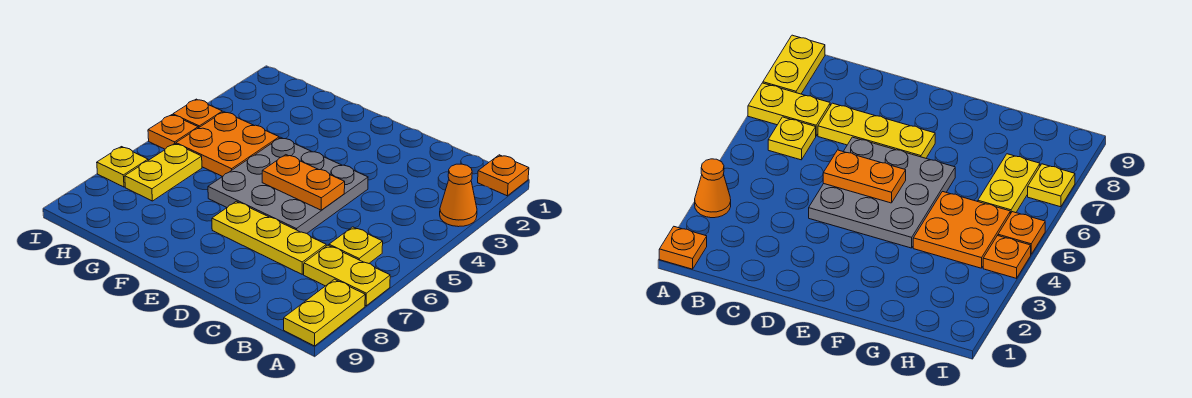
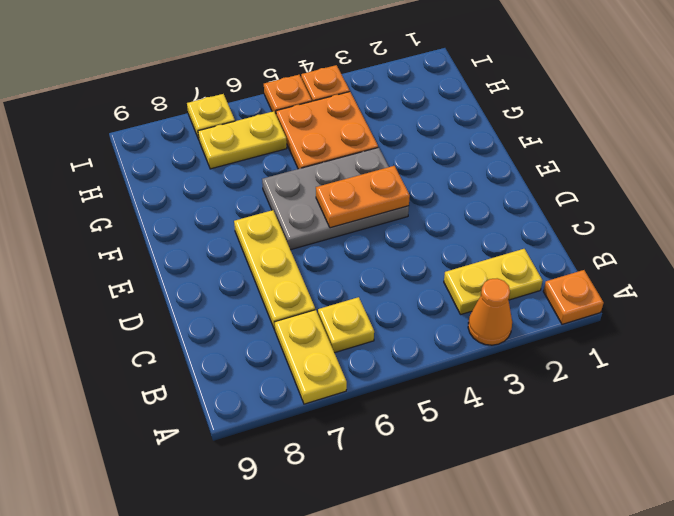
yellow 1x2 plate [284,279,365,346] -> yellow 1x2 plate moved to [444,249,543,315]
grey 3x3 plate [208,137,368,233] -> grey 2x3 plate [262,147,409,250]
orange 1x2 plate [262,155,345,210] -> orange 1x2 plate turned to [316,166,410,228]

